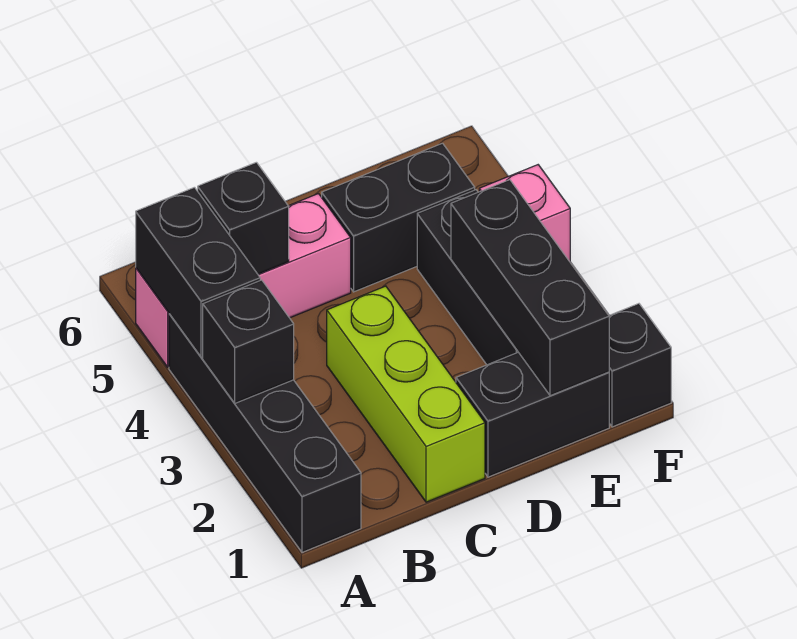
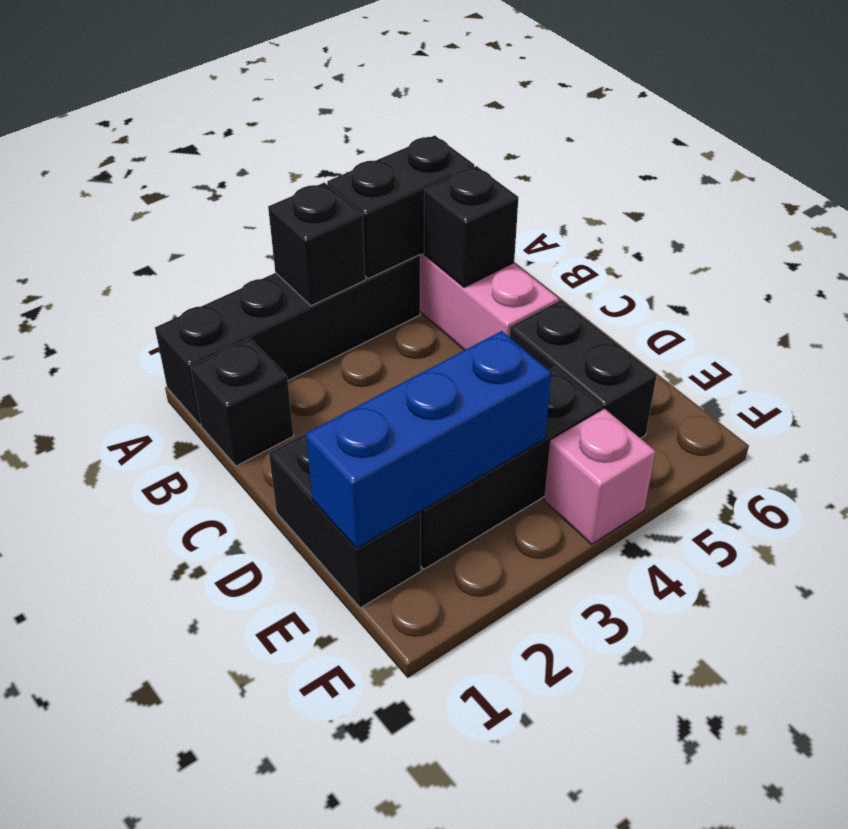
lime 1x3 brick [327,286,485,502] -> none
black 1x3 brick [451,180,609,396] -> blue 1x3 brick [306,331,551,548]
black 1x1 brick [609,304,671,427] -> black 1x1 brick moved to [191,338,294,466]

